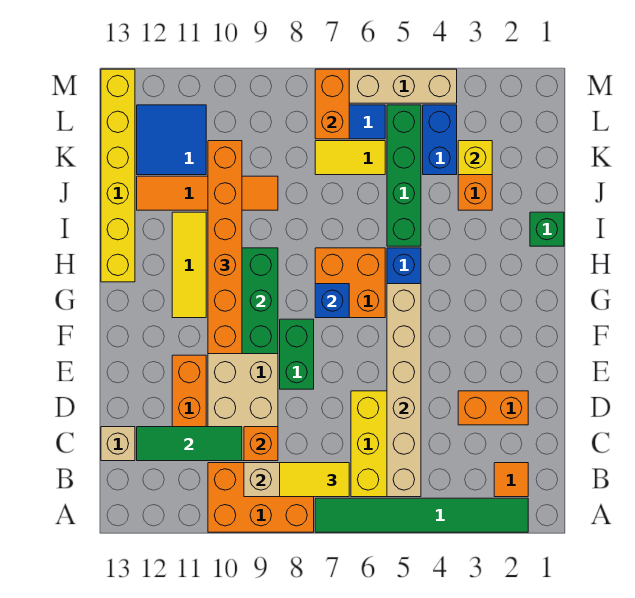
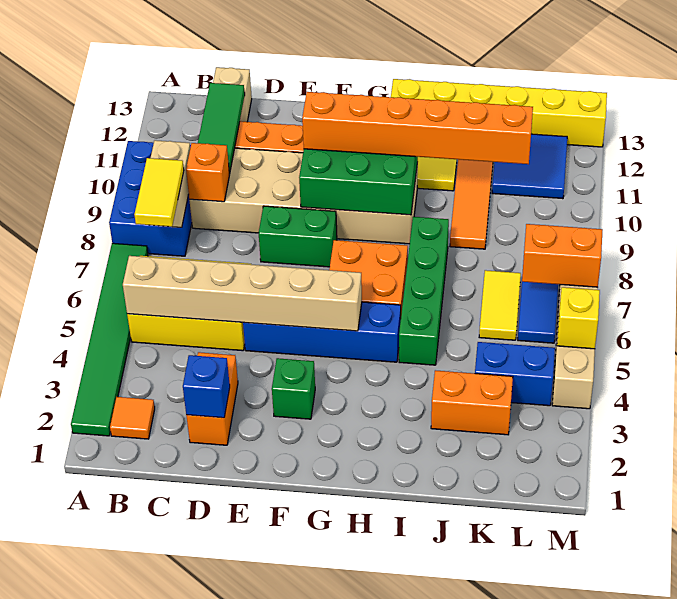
orange 2x3 brick [208,463,314,532] -> blue 2x3 brick [109,141,192,256]
blue 1x1 brick [315,284,349,318] -> blue 1x1 brick moved to [183,355,230,418]
green 1x1 brick [530,212,564,246] -> green 1x1 brick moved to [272,358,315,419]
green 1x4 brick [387,105,421,246] -> green 1x4 brick turned to [399,217,449,365]
yellow 1x1 brick [458,141,492,175] -> yellow 1x1 brick moved to [557,287,600,349]

